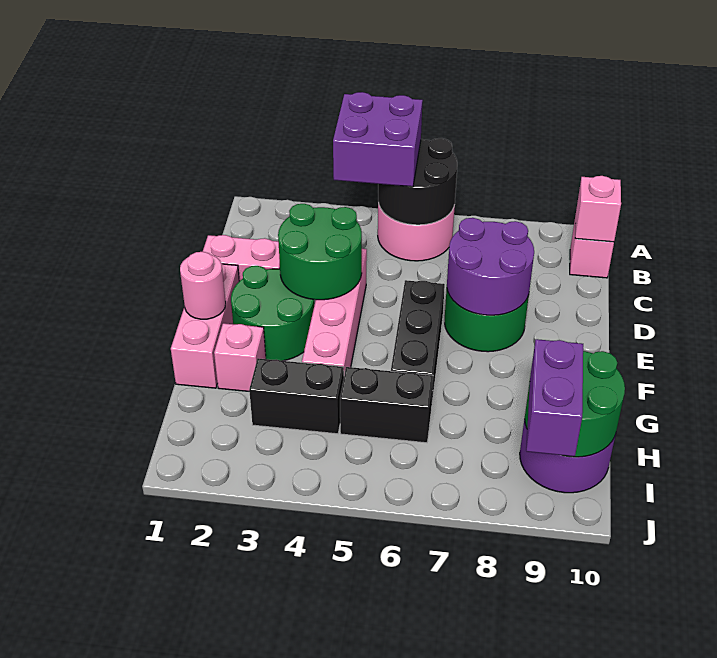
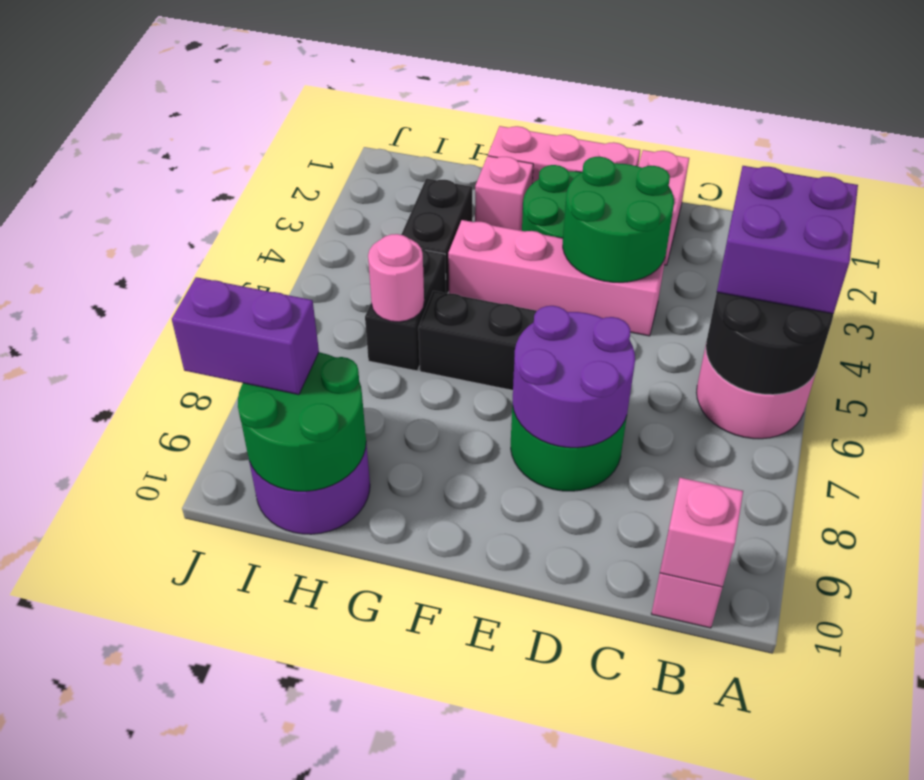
pink 1x1 round brick [180,252,226,319] -> pink 1x1 round brick moved to [368,234,424,322]

